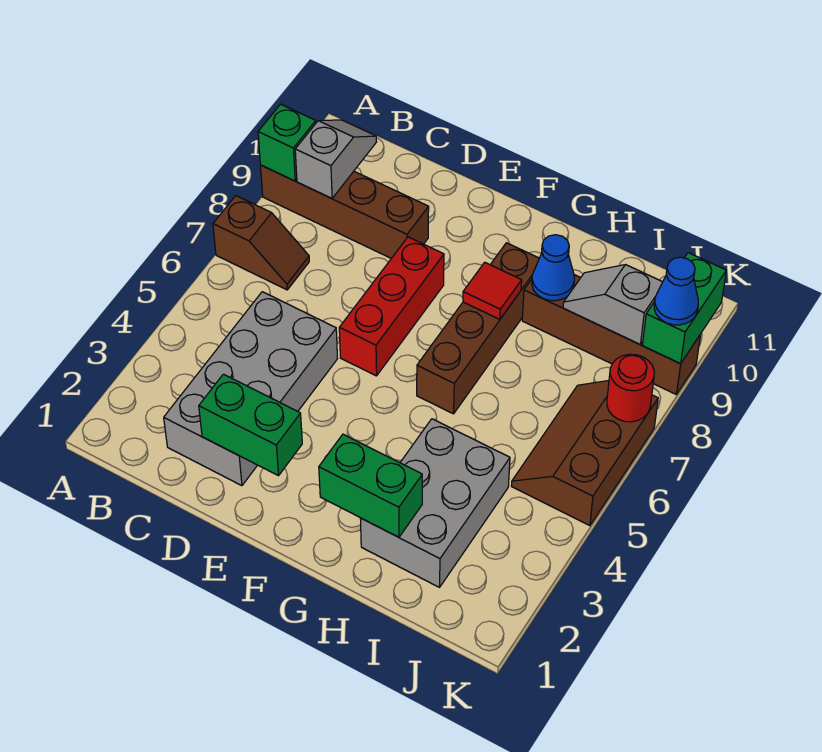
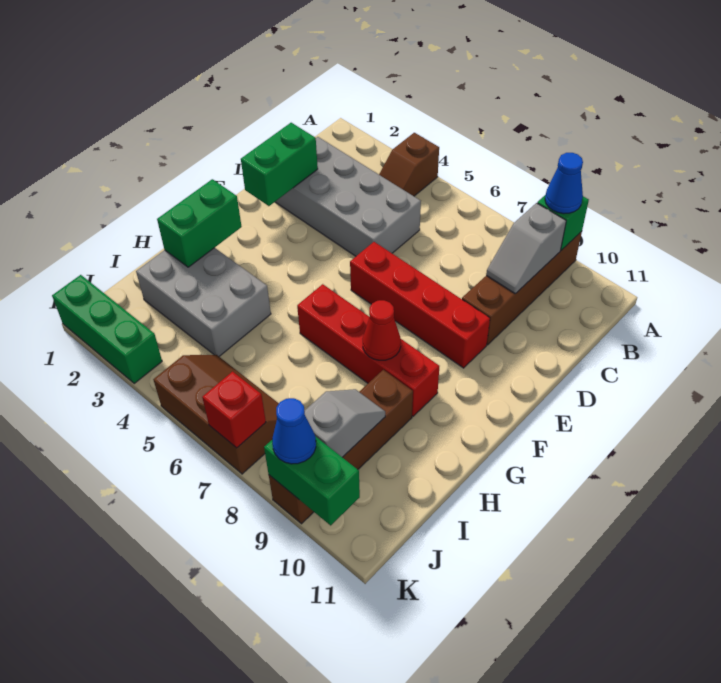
brown 1x2 slope [213,196,309,290] -> brown 1x2 slope moved to [379,133,439,196]
grey 1x2 slope [295,120,376,198] -> grey 1x2 slope turned to [486,203,566,293]
red 1x3 brick [339,237,444,376] -> red 1x4 brick [350,242,490,368]
brown 1x4 brick [417,243,539,414] -> red 1x4 brick [297,284,439,416]
red 1x1 tile [463,262,522,319] -> red 1x1 cone [363,300,401,360]
blue 1x1 cone [532,235,575,301] -> blue 1x1 cone moved to [545,153,583,214]
none -> green 1x3 brick [52,275,162,384]
red 1x1 round brick [607,354,654,422] -> red 1x1 brick [202,371,266,448]

